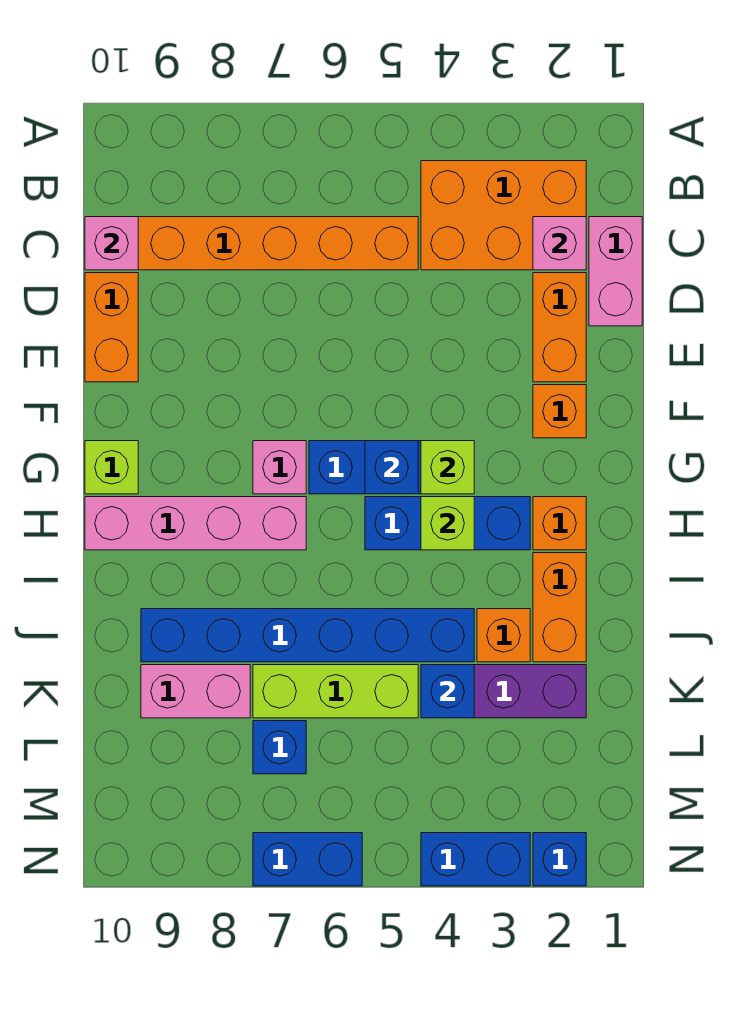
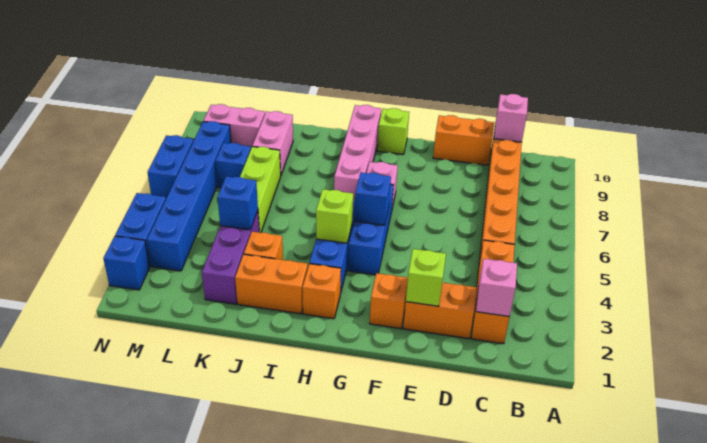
orange 2x3 brick [421,161,586,270] -> orange 1x3 brick [471,240,515,344]
pink 1x2 brick [589,217,642,326] -> pink 1x2 brick moved to [203,104,265,148]
lime 1x1 brick [421,441,474,494] -> lime 1x1 brick moved to [406,249,446,306]
blue 1x6 brick [141,609,474,662] -> blue 1x6 brick moved to [147,121,231,271]

